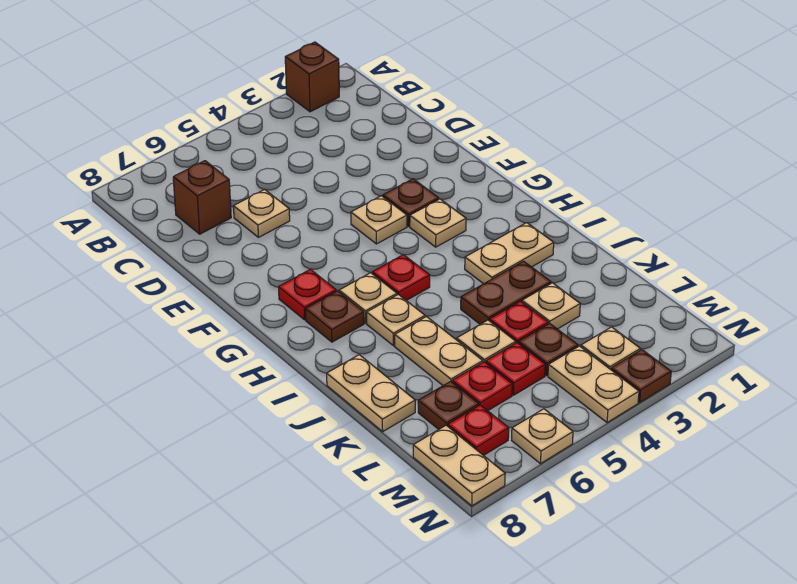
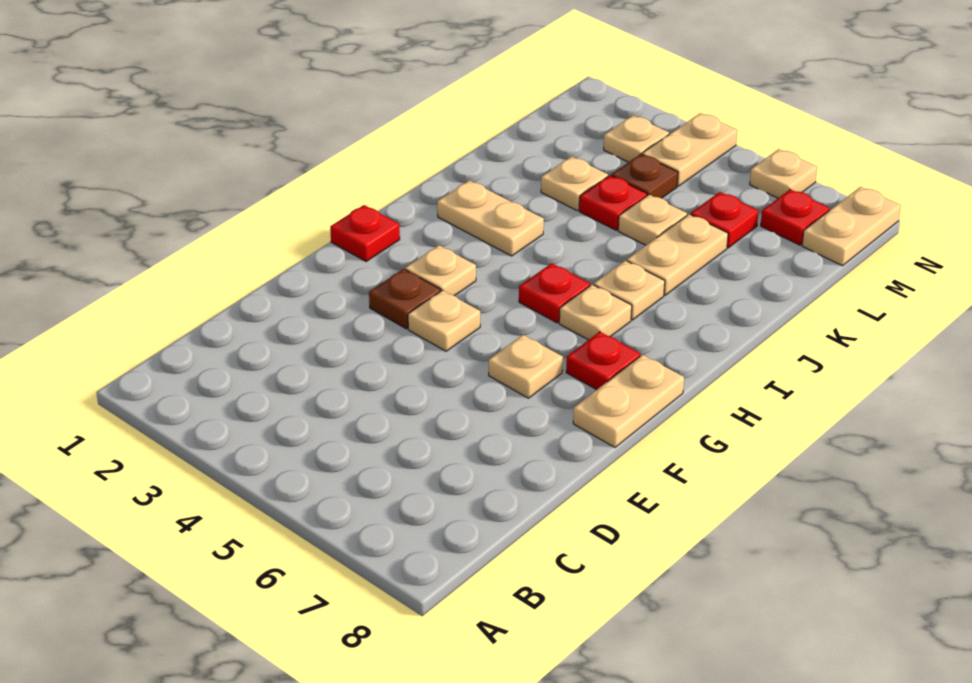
brown 1x1 brick [285,42,339,112] -> none
brown 1x1 brick [173,161,231,234] -> none
tan 1x1 plate [233,190,290,237] -> tan 1x1 plate moved to [489,335,563,398]
brown 1x1 plate [306,291,364,342] -> none
brown 1x2 plate [461,261,551,324] -> none
tan 1x2 plate [327,355,415,432] -> tan 1x2 plate moved to [573,355,684,447]
red 1x1 plate [486,343,545,395] -> red 1x1 plate moved to [330,205,400,261]
brown 1x1 plate [418,381,479,429] -> none
brown 1x1 plate [611,350,671,402] -> none

